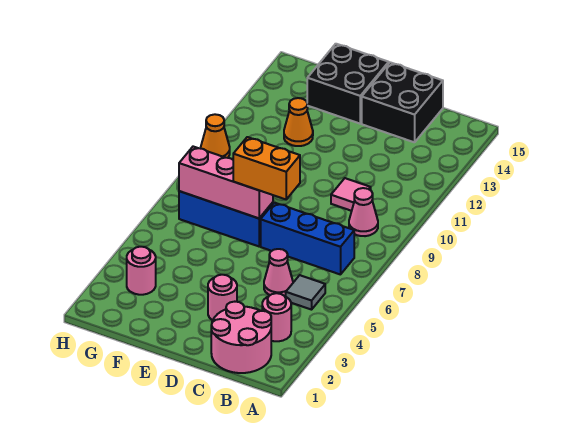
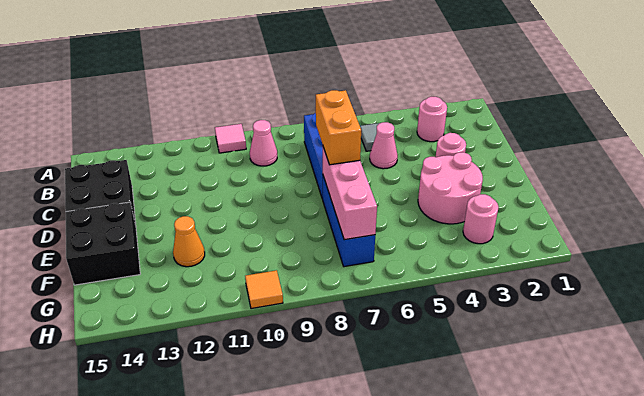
pink 2x2 round brick [211,302,271,373] -> pink 2x2 round brick moved to [418,152,483,224]
pink 1x1 tile [331,178,371,211] -> pink 1x1 tile moved to [215,124,246,153]
orange 1x1 cone [201,114,230,158] -> orange 1x1 tile [245,270,283,309]

